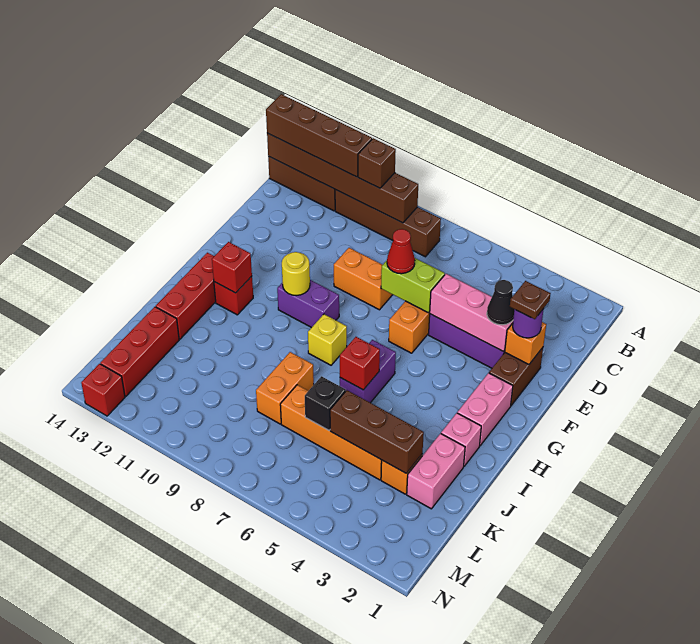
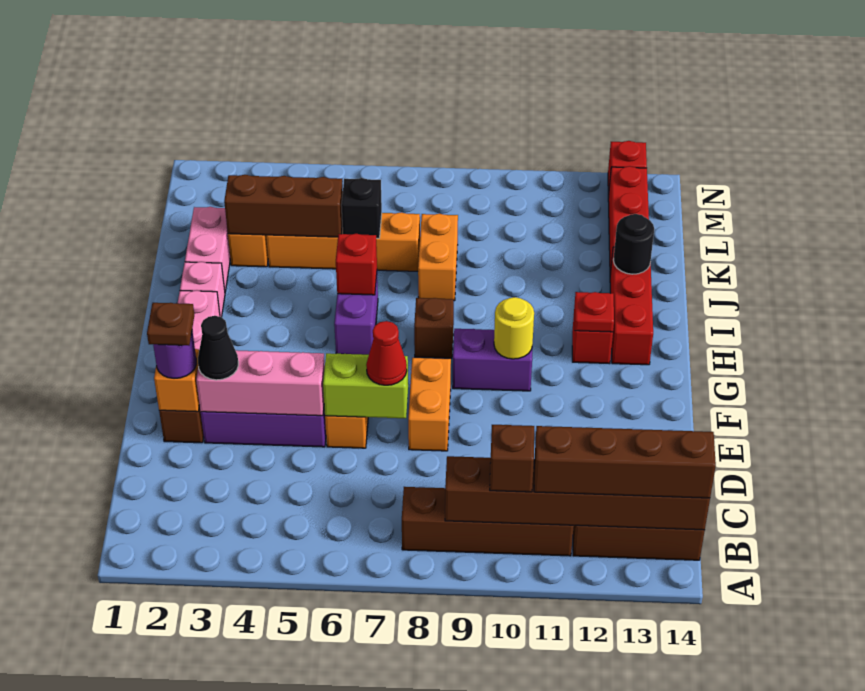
orange 1x2 brick [334,248,393,310] -> orange 1x2 brick turned to [408,358,451,451]
yellow 1x1 brick [308,314,347,365] -> brown 1x1 brick [414,298,454,358]
red 1x1 brick [212,242,252,293] -> red 1x1 plate [575,292,614,332]
none -> black 1x1 round brick [613,214,654,274]

